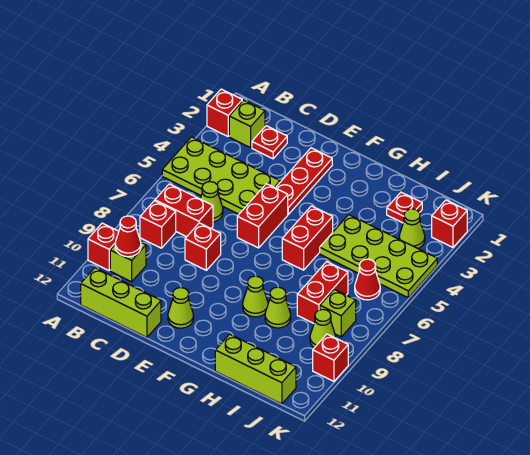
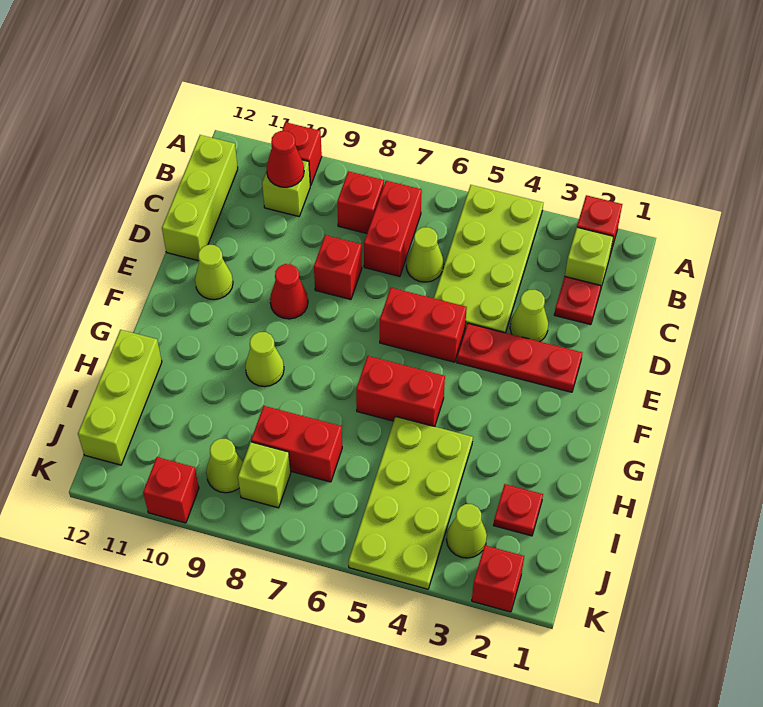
lime 1x1 cone [265,287,291,328] -> lime 1x1 cone moved to [510,290,548,342]
red 1x1 cone [355,259,380,300] -> red 1x1 cone moved to [270,264,308,319]

